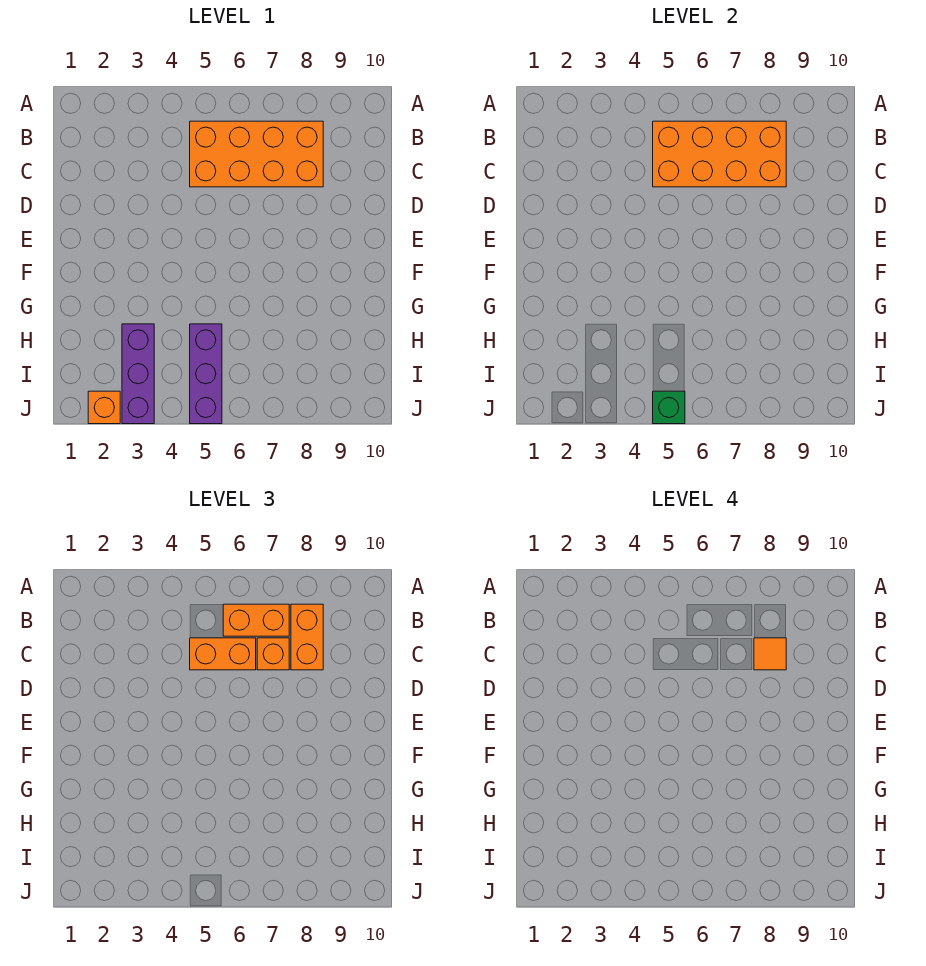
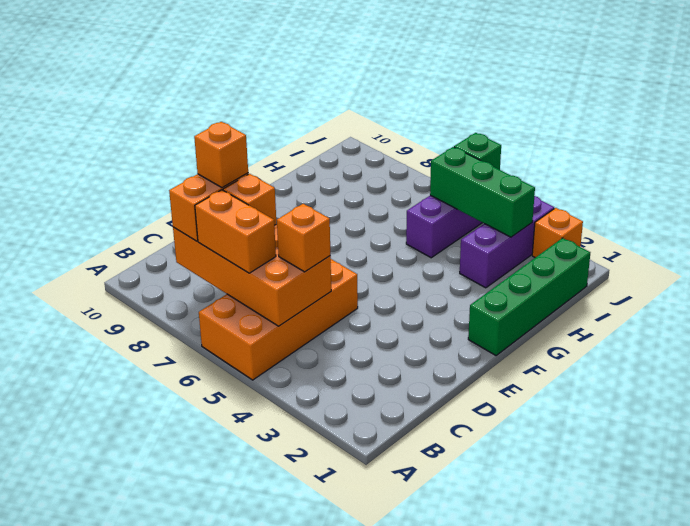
orange 2x4 brick [190,121,323,187] -> orange 2x4 brick turned to [199,259,358,380]
orange 1x2 brick [190,638,256,670] -> orange 1x1 brick [277,204,330,272]
orange 1x1 tile [754,638,786,670] -> orange 1x1 brick [194,122,248,188]
none -> green 1x4 brick [468,238,590,355]
none -> green 1x3 brick [430,147,535,237]

